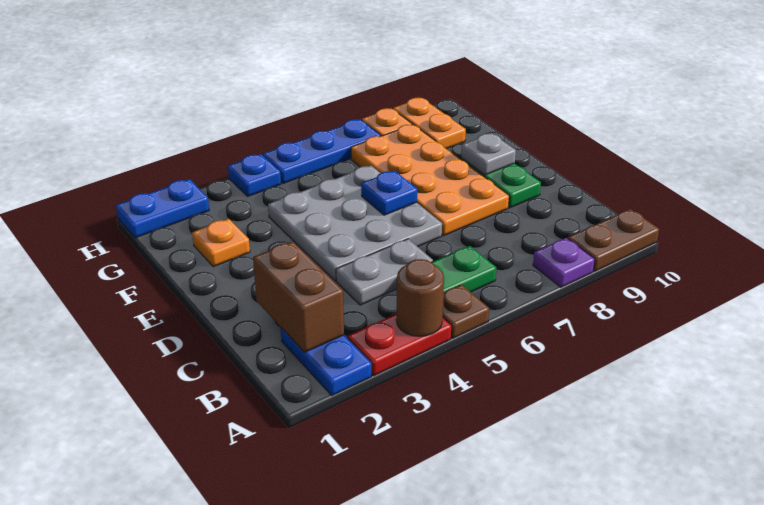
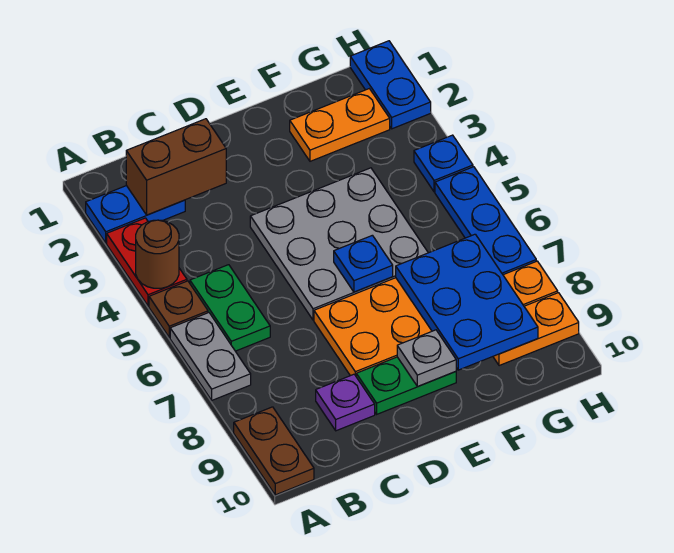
purple 1x1 plate [533,238,595,287] -> purple 1x1 plate moved to [316,374,375,431]
grey 1x2 plate [336,239,433,305] -> grey 1x2 plate moved to [170,313,251,400]
orange 1x1 plate [192,219,250,267] -> orange 1x2 plate [290,89,390,161]
none -> blue 2x3 plate [396,234,538,370]

